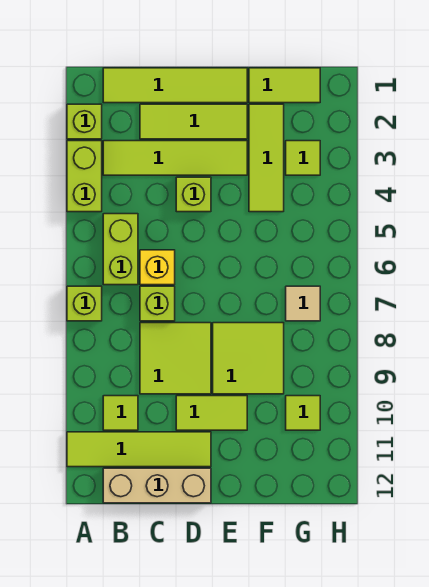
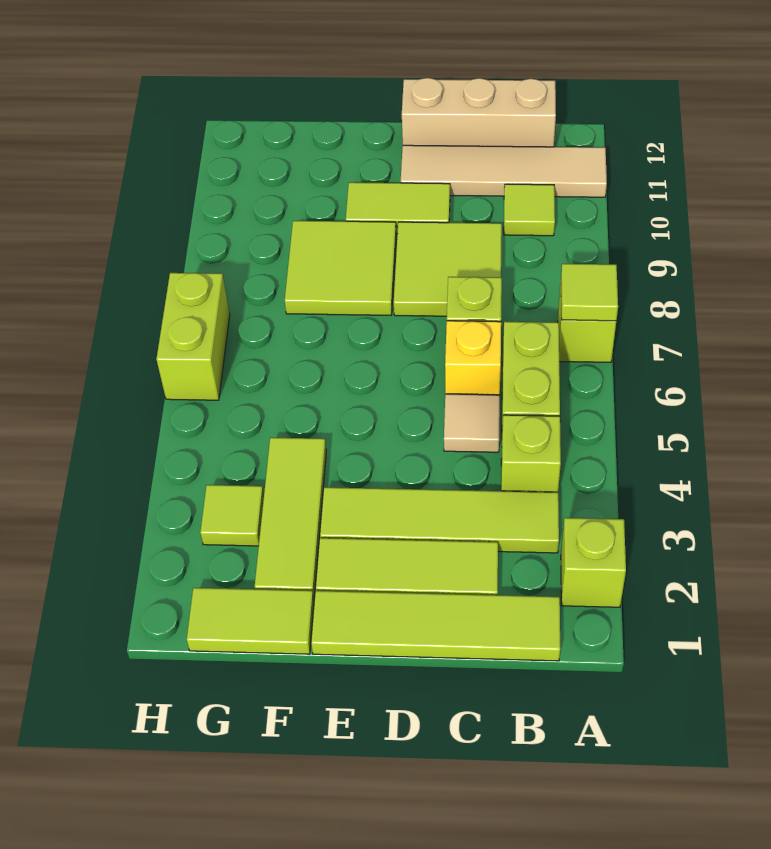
lime 1x2 brick [67,141,102,212] -> lime 1x2 brick moved to [156,273,230,400]
lime 1x4 tile [67,432,211,467] -> tan 1x4 tile [401,145,607,197]
lime 1x1 brick [176,177,211,212] -> lime 1x1 brick moved to [501,415,561,492]
tan 1x1 tile [286,286,320,321] -> tan 1x1 tile moved to [444,394,500,452]
lime 1x1 tile [286,396,320,430] -> lime 1x1 tile moved to [561,264,618,321]

